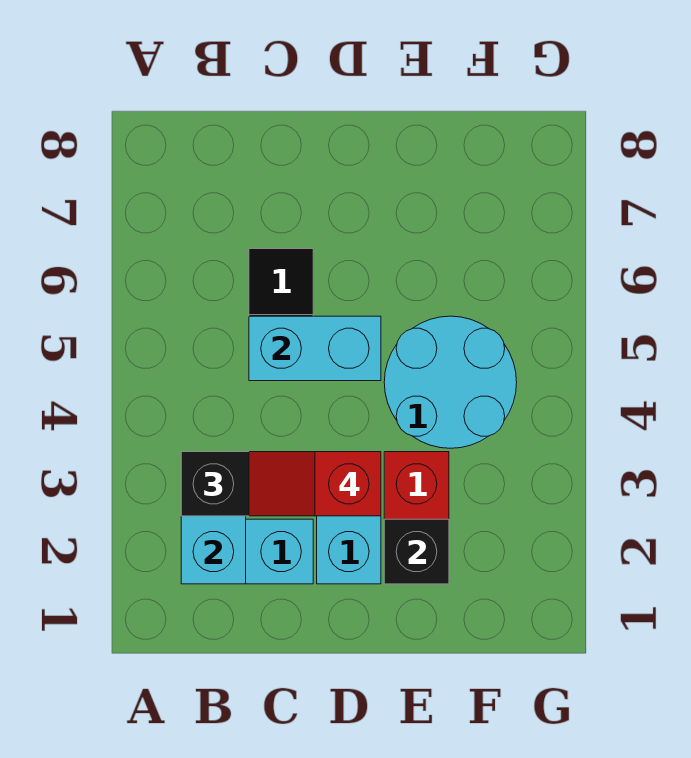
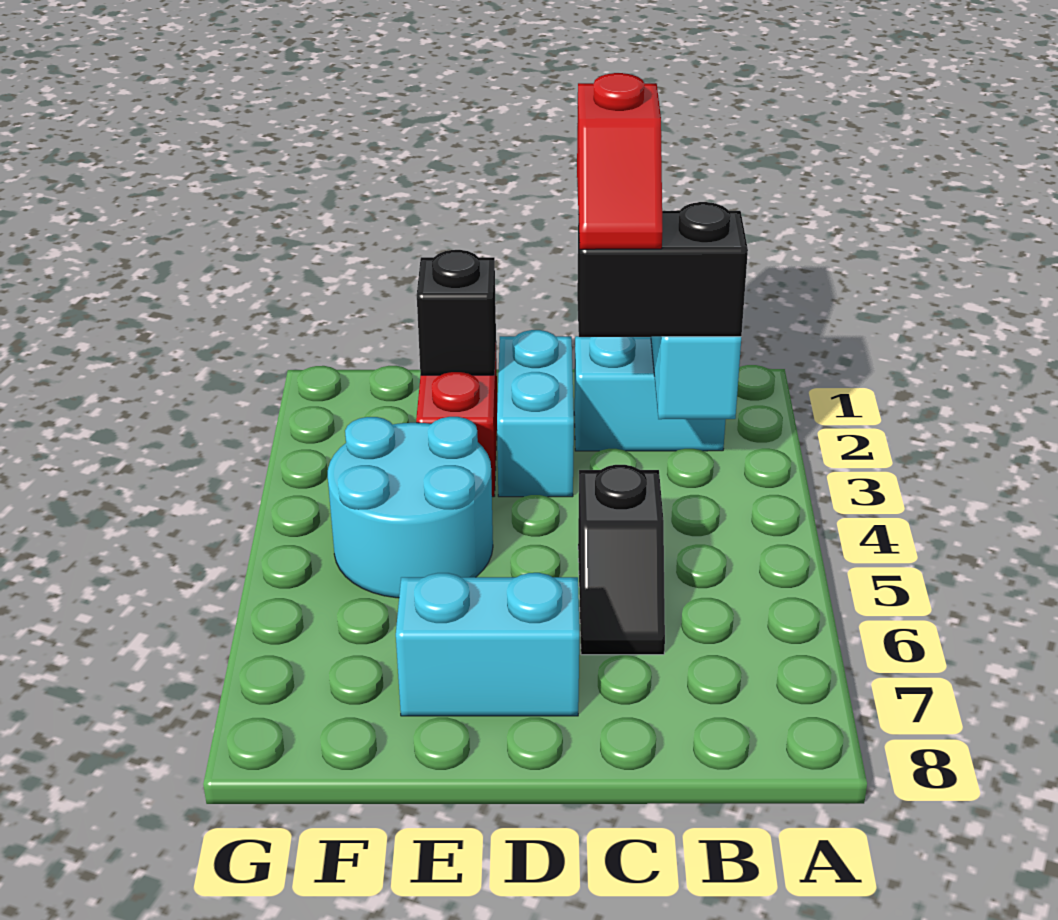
red 1x2 slope [249,452,381,516] -> red 1x2 slope turned to [577,73,662,249]
cyan 1x2 brick [249,316,381,381] -> cyan 1x2 brick moved to [396,573,579,716]

